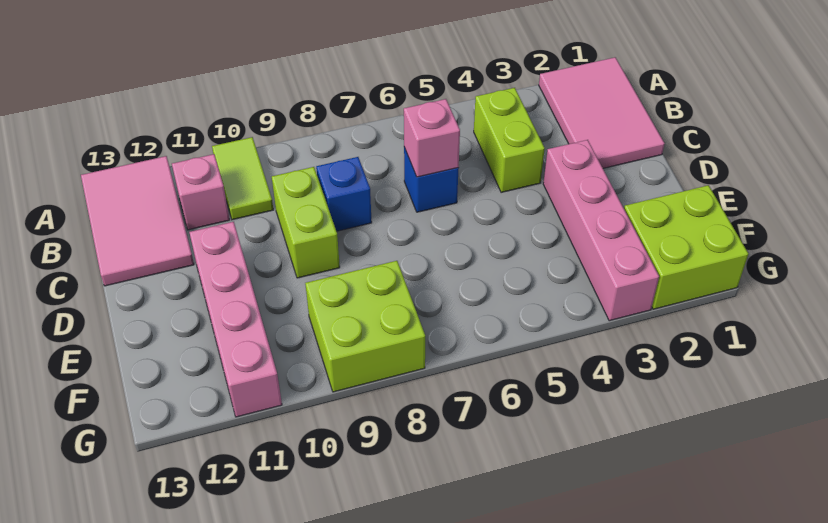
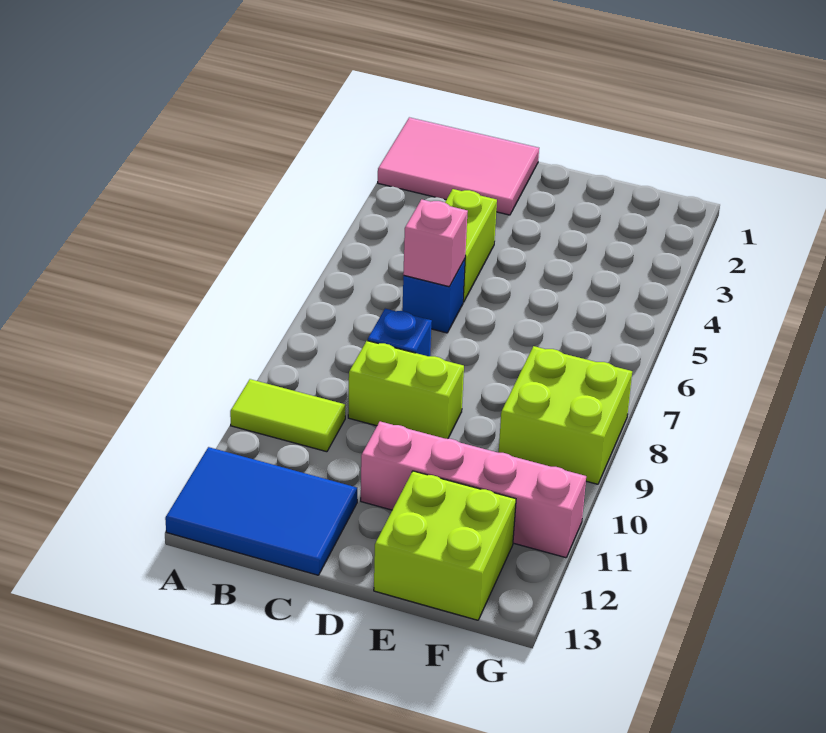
pink 2x3 tile [81,156,194,286] -> blue 2x3 tile [165,447,357,575]
lime 1x2 brick [474,88,545,193] -> lime 1x2 brick turned to [445,189,497,302]
pink 1x1 brick [172,154,230,230] -> none
pink 1x4 brick [543,140,659,321] -> none
lime 2x2 brick [624,185,748,309] -> lime 2x2 brick moved to [374,471,516,620]

